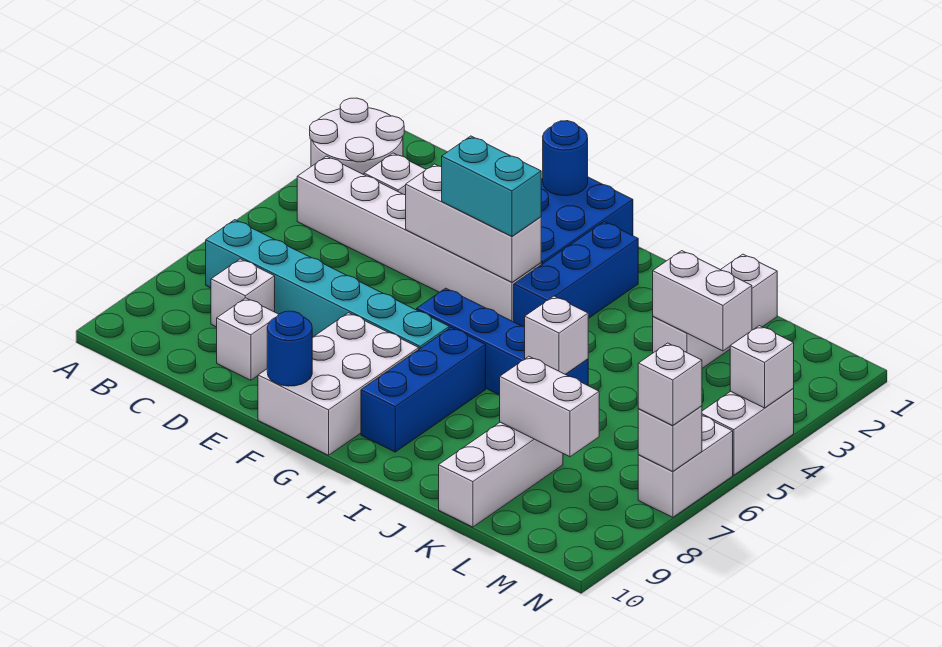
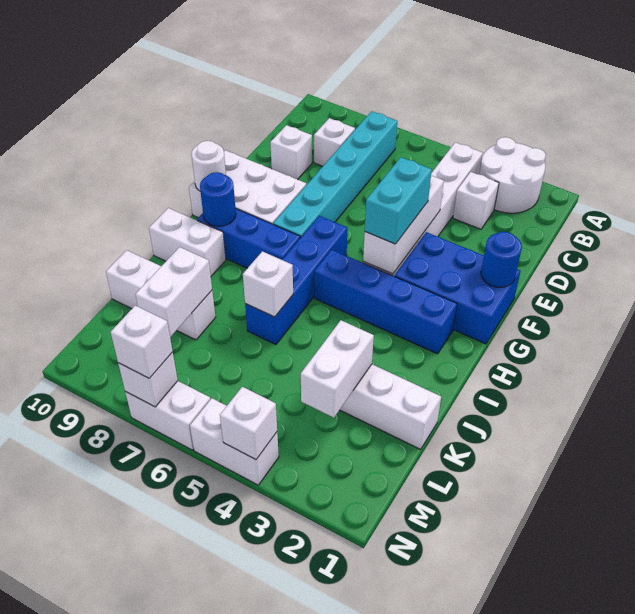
blue 1x1 round brick [267,311,312,386] -> blue 1x1 round brick moved to [200,172,236,226]
none -> white 1x1 round brick [191,141,226,191]
blue 1x3 brick [514,222,638,327] -> blue 1x4 brick [314,250,457,354]
none -> white 1x2 brick [149,208,226,276]

